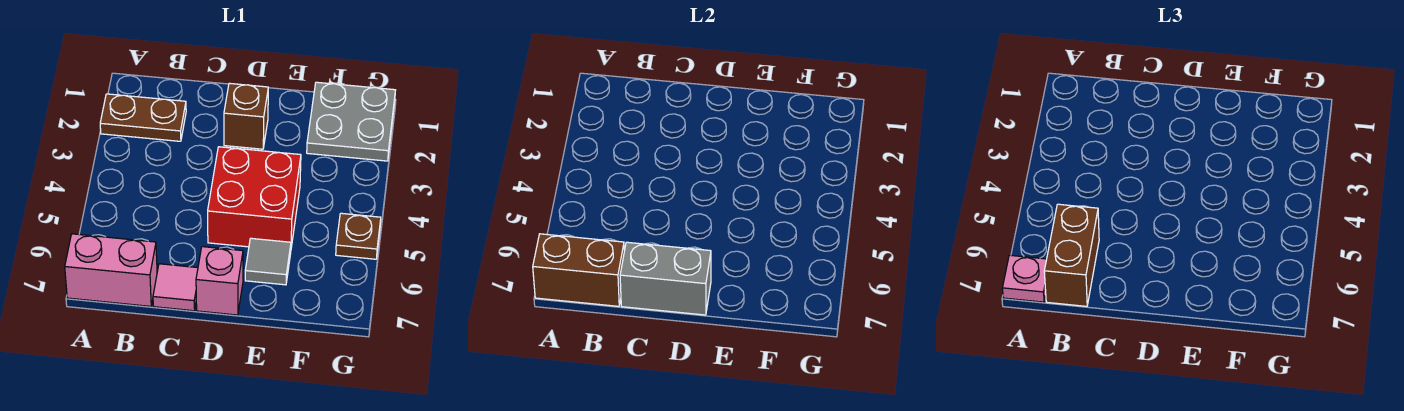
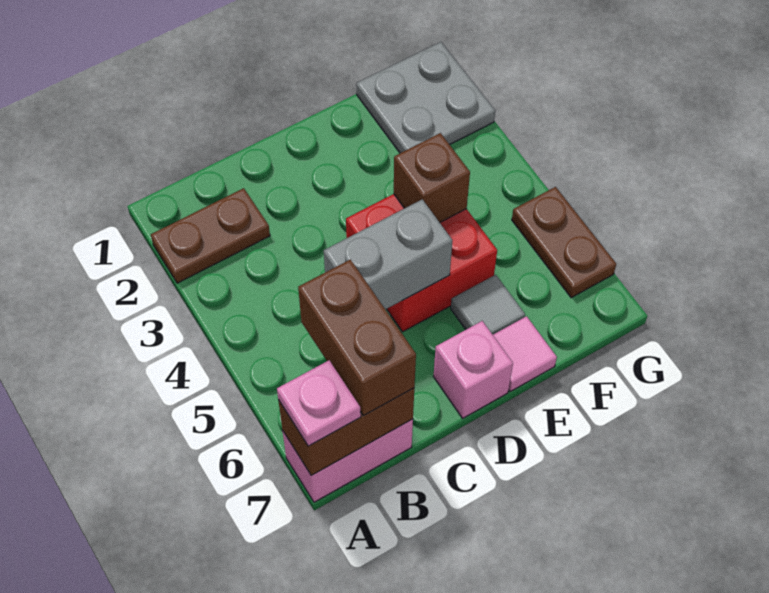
pink 1x1 tile [153,264,198,311] -> pink 1x1 tile moved to [493,316,557,391]
grey 1x2 brick [620,242,711,315] -> grey 1x2 brick moved to [324,199,452,309]
brown 1x1 brick [224,83,268,149] -> brown 1x1 brick moved to [394,133,470,222]
brown 1x1 plate [336,213,381,259] -> brown 1x2 plate [512,187,616,298]

